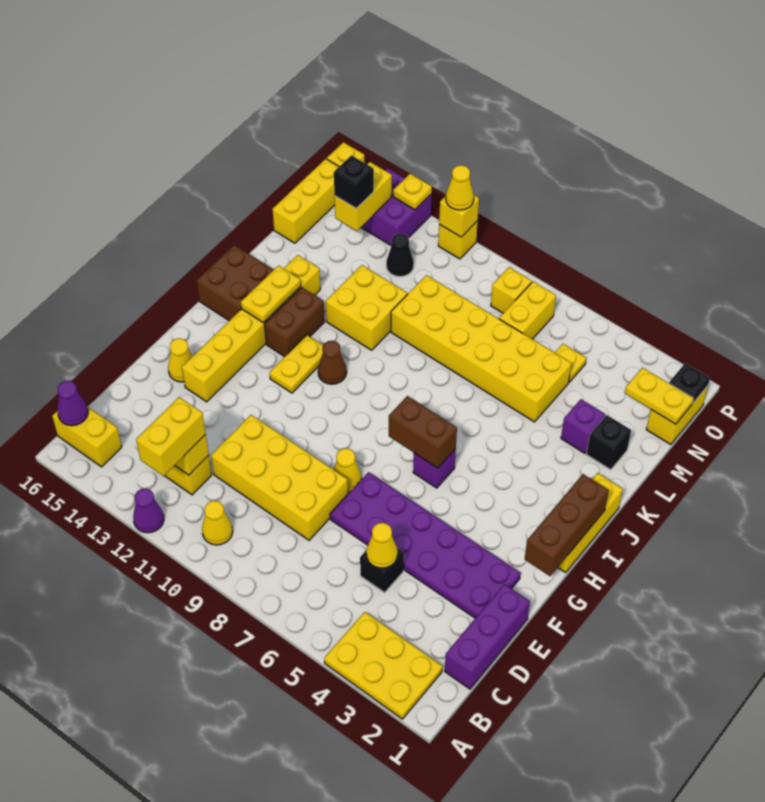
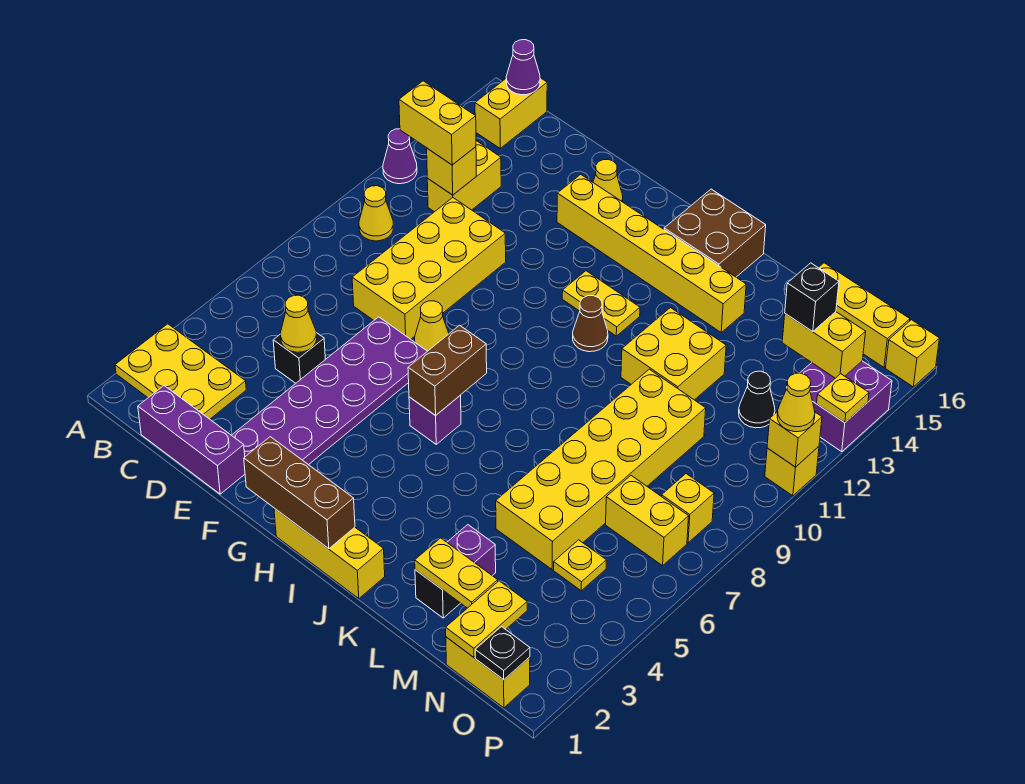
yellow 2x3 plate [324,612,443,719] -> yellow 2x3 plate turned to [115,324,246,419]
brown 1x2 brick [265,287,325,357] -> none
yellow 1x2 plate [241,266,301,323] -> yellow 1x2 plate moved to [415,538,498,608]

